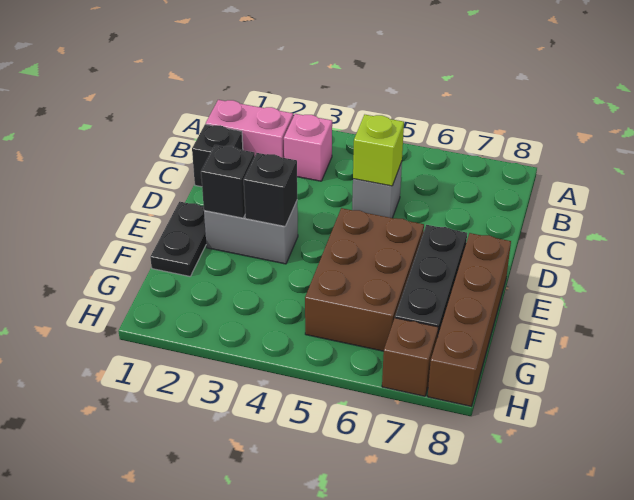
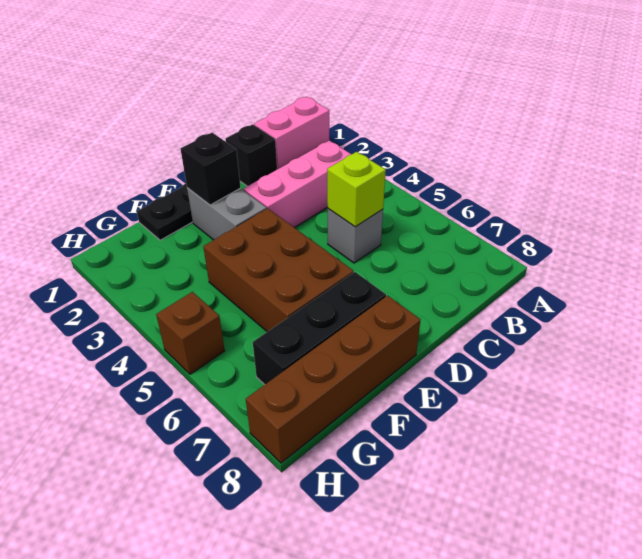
pink 1x2 brick [206,100,293,158] -> pink 1x2 brick turned to [254,97,329,169]
pink 1x1 brick [284,114,332,181] -> pink 1x3 brick [243,141,351,228]
black 1x1 brick [244,153,297,226] -> none
brown 2x3 brick [305,208,424,351] -> brown 2x3 brick turned to [203,208,353,332]
brown 1x1 brick [382,318,438,396] -> brown 1x1 brick moved to [156,292,225,374]

